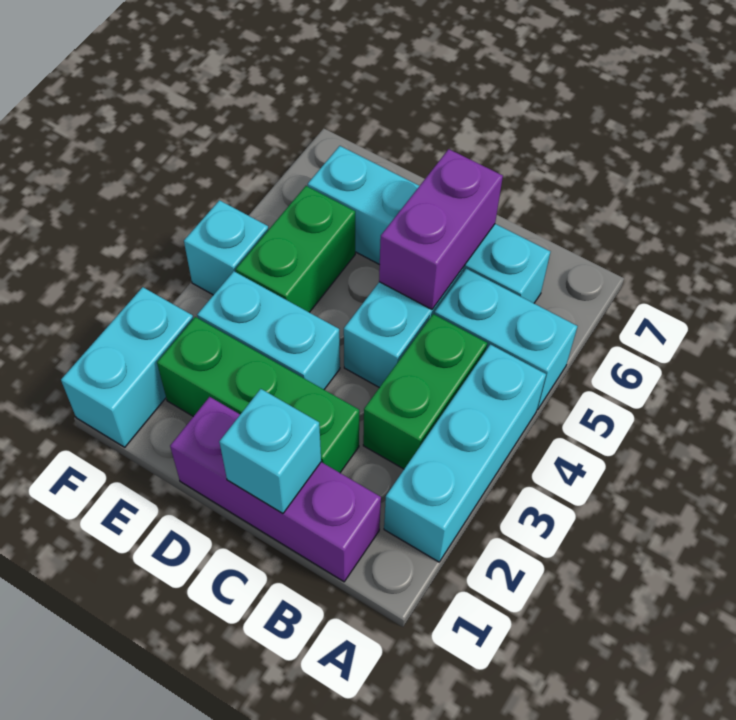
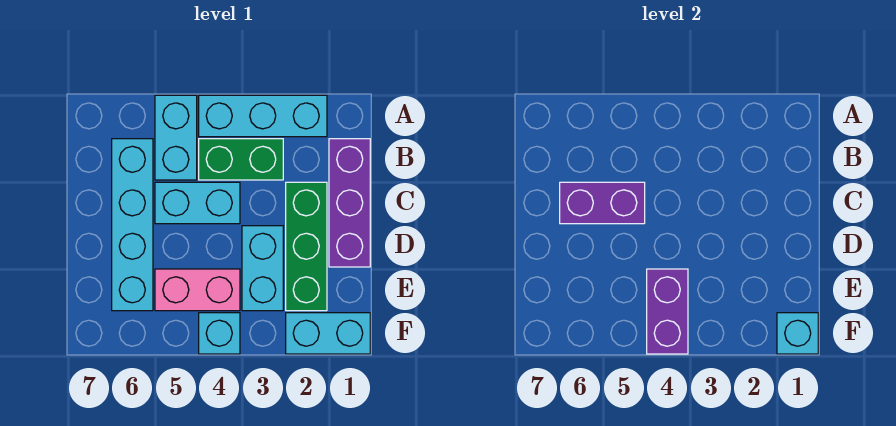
cyan 1x1 brick [219,389,321,514] -> cyan 1x1 brick moved to [777,313,818,354]
green 1x2 brick [236,186,355,312] -> pink 1x2 brick [155,269,240,311]
none -> purple 1x2 brick [647,269,688,354]

